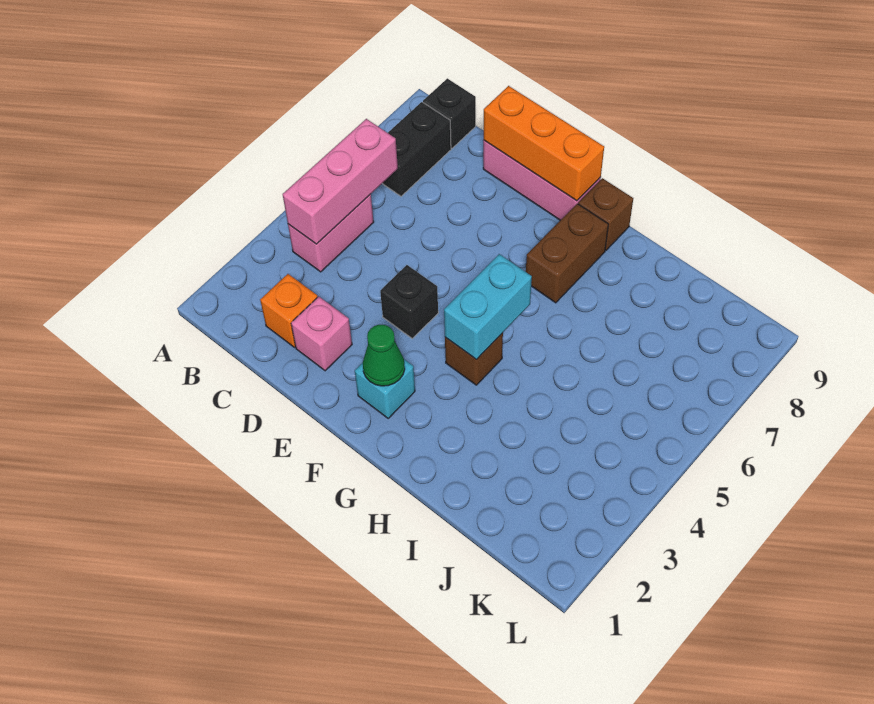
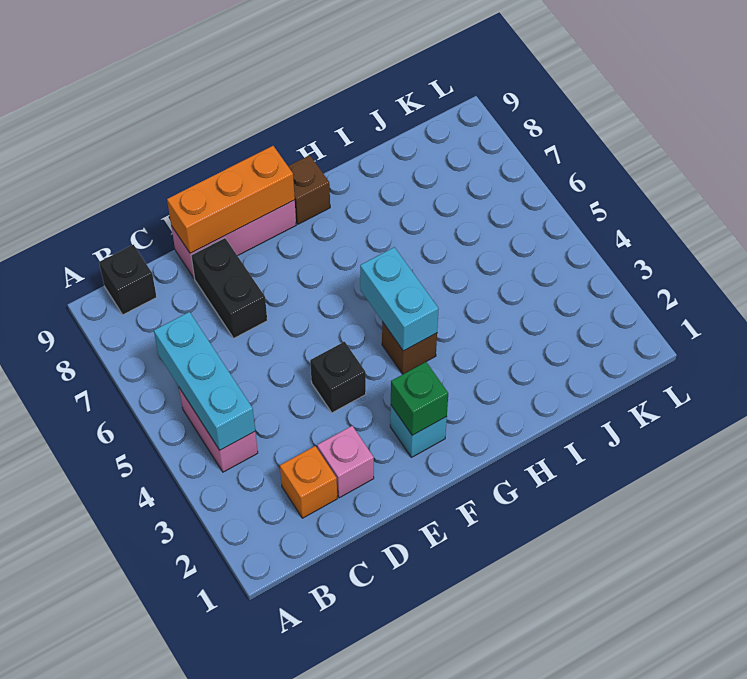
pink 1x3 brick [283,119,398,244] -> cyan 1x3 brick [154,312,255,450]
black 1x2 brick [382,102,451,196] -> black 1x2 brick moved to [191,238,267,338]
green 1x1 cone [363,325,405,386] -> green 1x1 brick [391,362,448,435]
brown 1x2 brick [526,204,608,303] -> none

